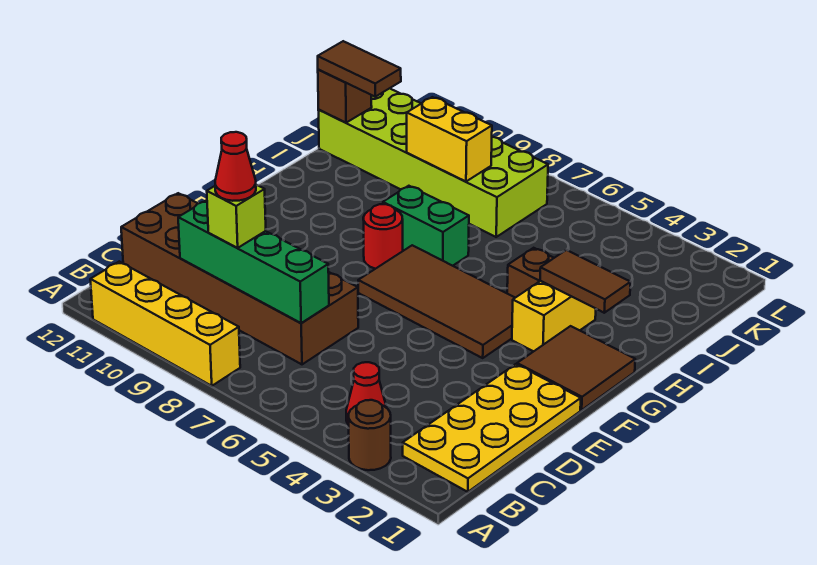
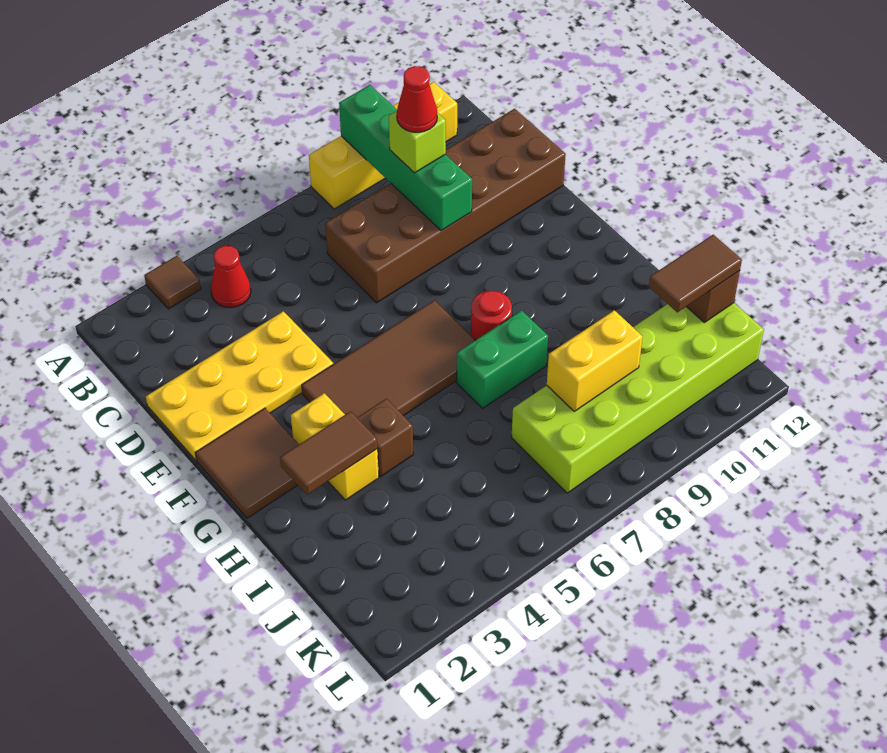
brown 1x1 round brick [348,400,391,470] -> brown 1x1 tile [144,256,201,309]
yellow 2x4 plate [403,364,581,492] -> yellow 2x4 plate turned to [146,311,333,460]
green 1x4 brick [178,200,329,323] -> green 1x4 brick turned to [339,85,472,231]

